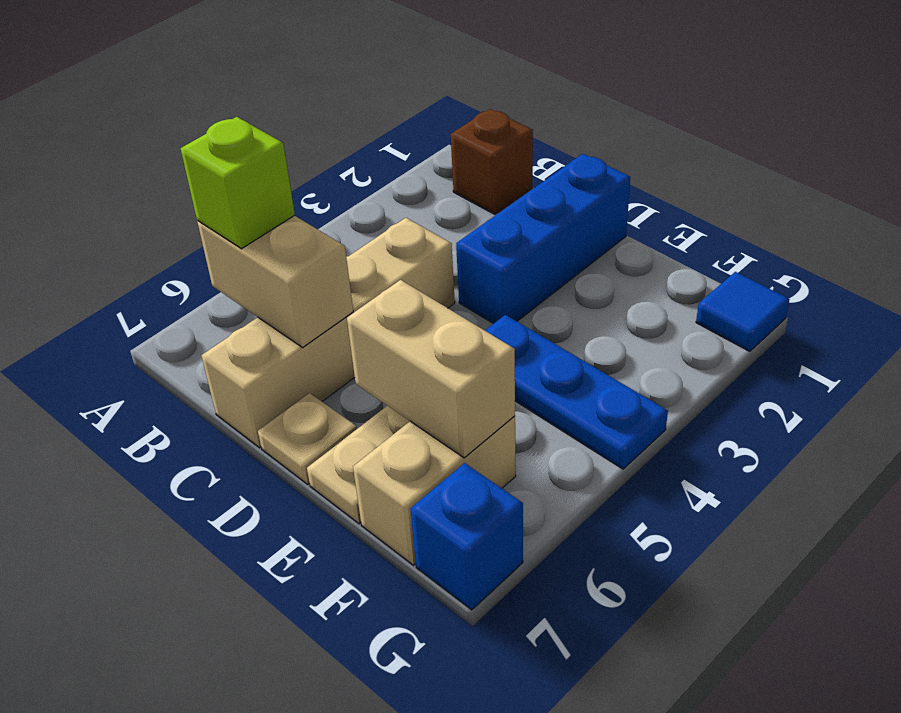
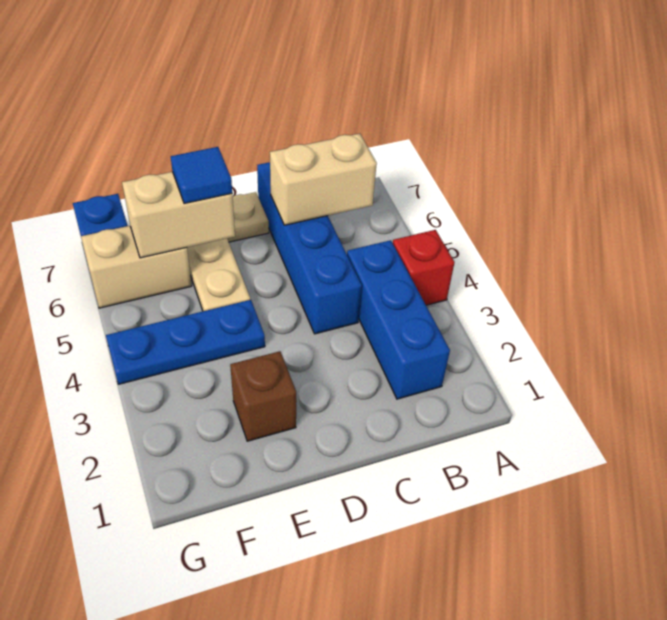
none -> red 1x1 brick [393,230,455,305]
brown 1x1 brick [451,109,533,214] -> brown 1x1 brick moved to [230,351,296,441]
lime 1x1 brick [181,117,295,249] -> none
tan 1x4 brick [201,218,455,448] -> blue 1x4 brick [257,162,362,334]
blue 1x3 brick [456,154,630,324] -> blue 1x3 brick moved to [347,240,450,399]
tan 1x2 brick [353,416,516,565] -> tan 1x2 brick turned to [81,226,192,308]
blue 1x1 tile [696,272,790,351] -> blue 1x1 tile moved to [171,147,232,204]

